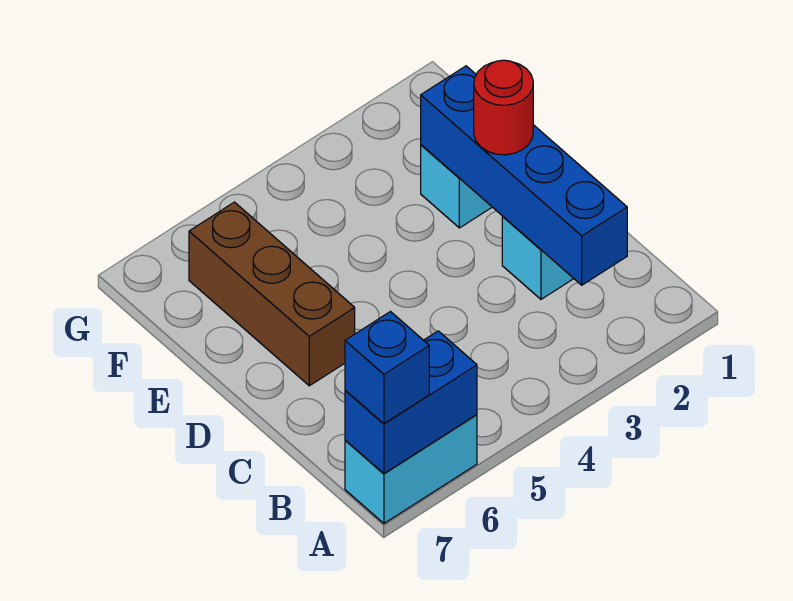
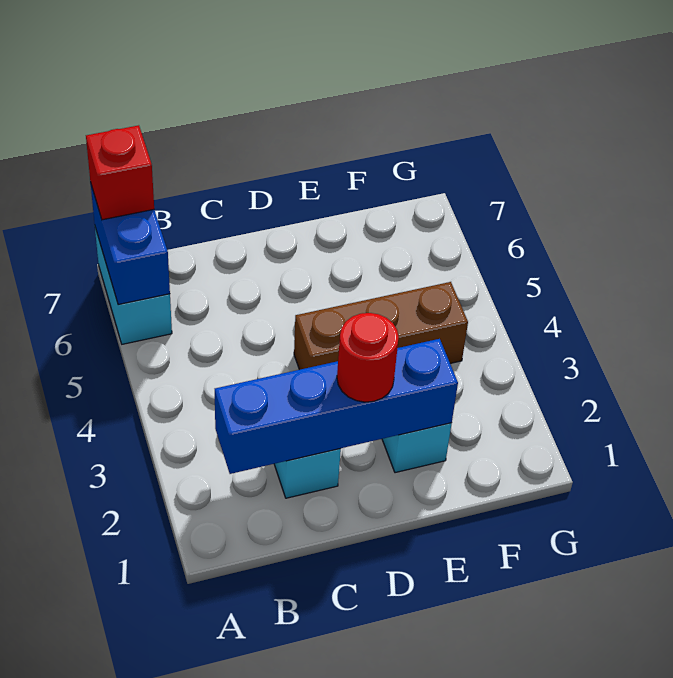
blue 1x1 brick [345,312,429,424] -> red 1x1 brick [86,125,154,220]
brown 1x3 brick [189,202,355,386] -> brown 1x3 brick moved to [294,282,468,370]

